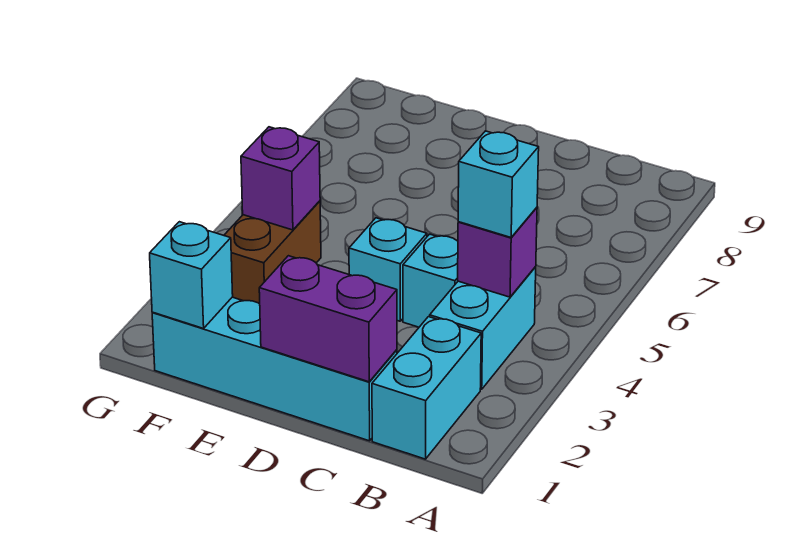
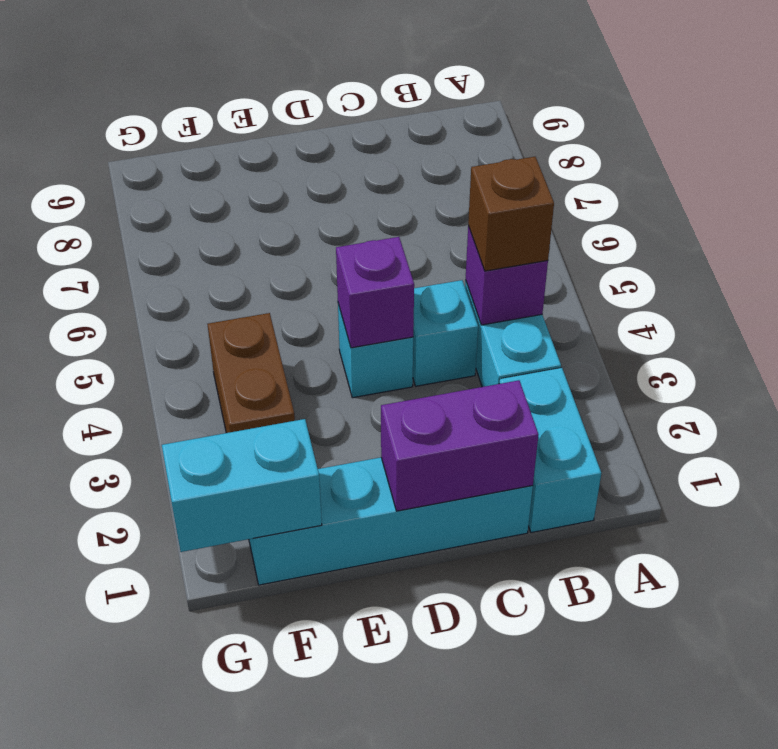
cyan 1x1 brick [458,131,539,237] -> brown 1x1 brick [468,157,554,271]
cyan 1x1 brick [150,222,233,329] -> cyan 1x2 brick [162,419,322,552]
purple 1x1 brick [241,127,320,230] -> purple 1x1 brick moved to [336,237,414,348]

